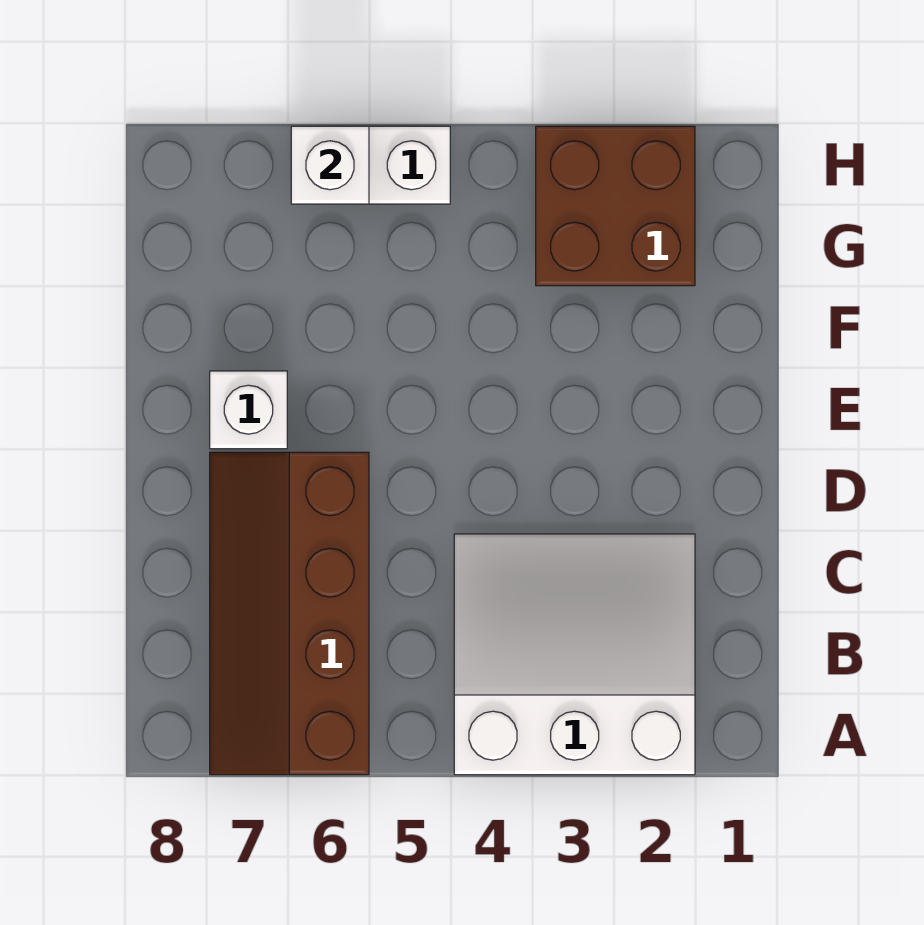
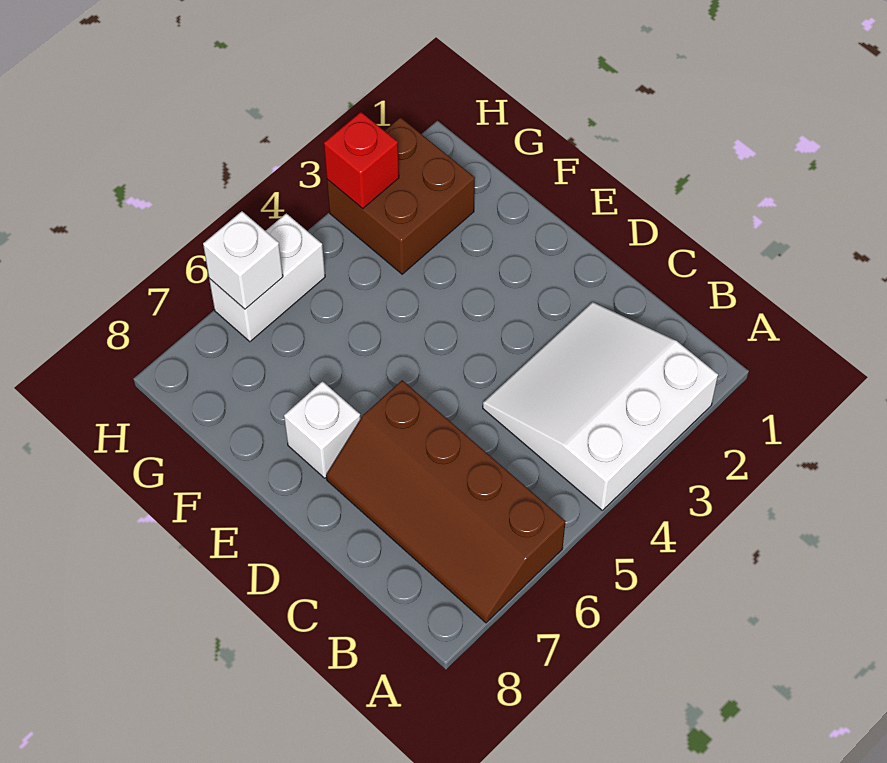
none -> red 1x1 brick [324,112,399,209]

